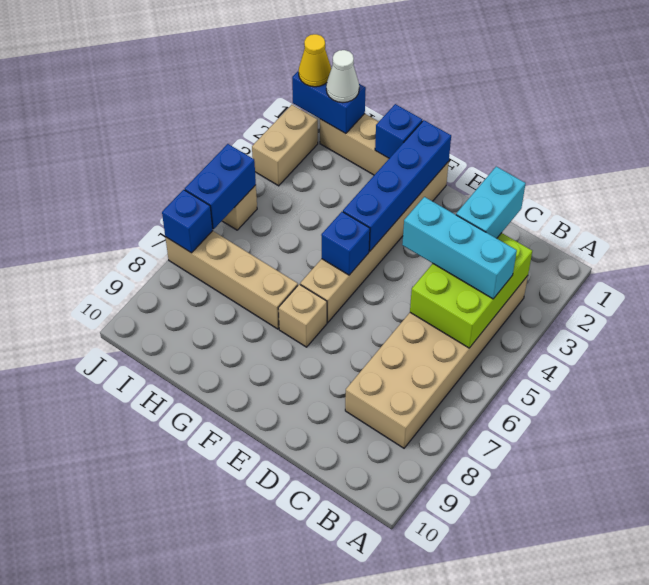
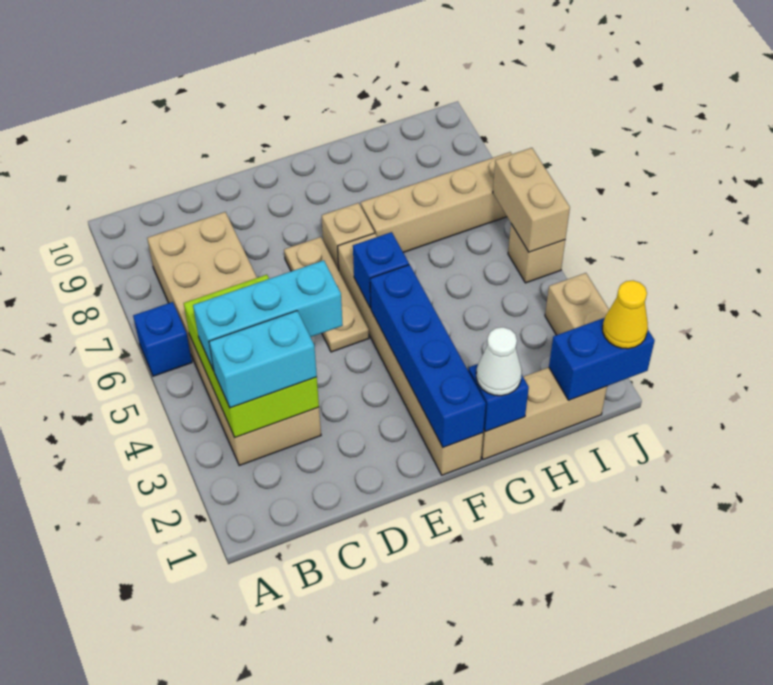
cyan 1x2 brick [456,167,526,238] -> cyan 1x2 brick turned to [209,311,317,408]
none -> tan 1x3 plate [284,237,369,352]
white 1x1 cone [326,50,359,103] -> white 1x1 cone moved to [476,327,522,396]
blue 1x2 brick [185,144,256,229] -> tan 1x2 brick [493,148,570,252]
blue 1x1 brick [162,190,213,253] -> blue 1x1 brick moved to [133,302,192,376]

